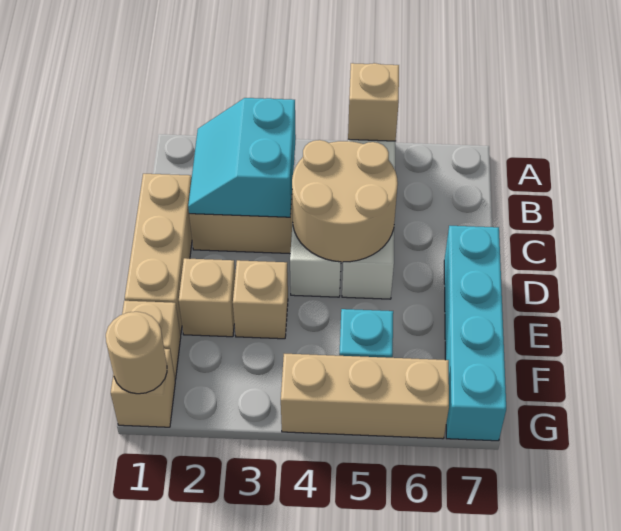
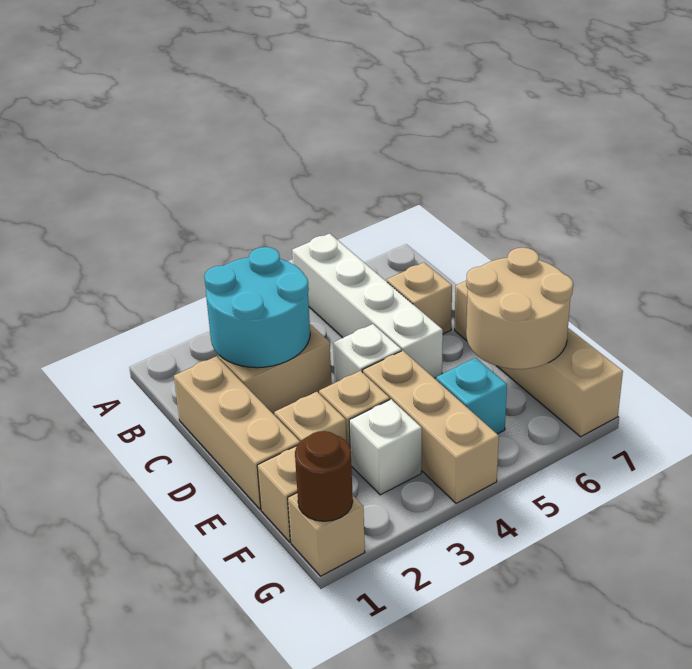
tan 1x1 brick [348,63,399,141] -> tan 1x1 brick moved to [387,263,452,334]
cyan 2x2 slope [188,98,296,217] -> cyan 2x2 round brick [204,247,310,368]
tan 2x2 round brick [292,140,398,262] -> tan 2x2 round brick moved to [466,248,573,369]
cyan 1x4 brick [444,226,506,441] -> tan 1x4 brick [455,281,623,437]
none -> white 1x1 brick [349,399,422,495]
tan 1x1 round brick [106,312,167,394] -> brown 1x1 round brick [295,431,353,521]
tan 1x3 brick [281,354,449,439] -> tan 1x3 brick turned to [363,351,499,503]

